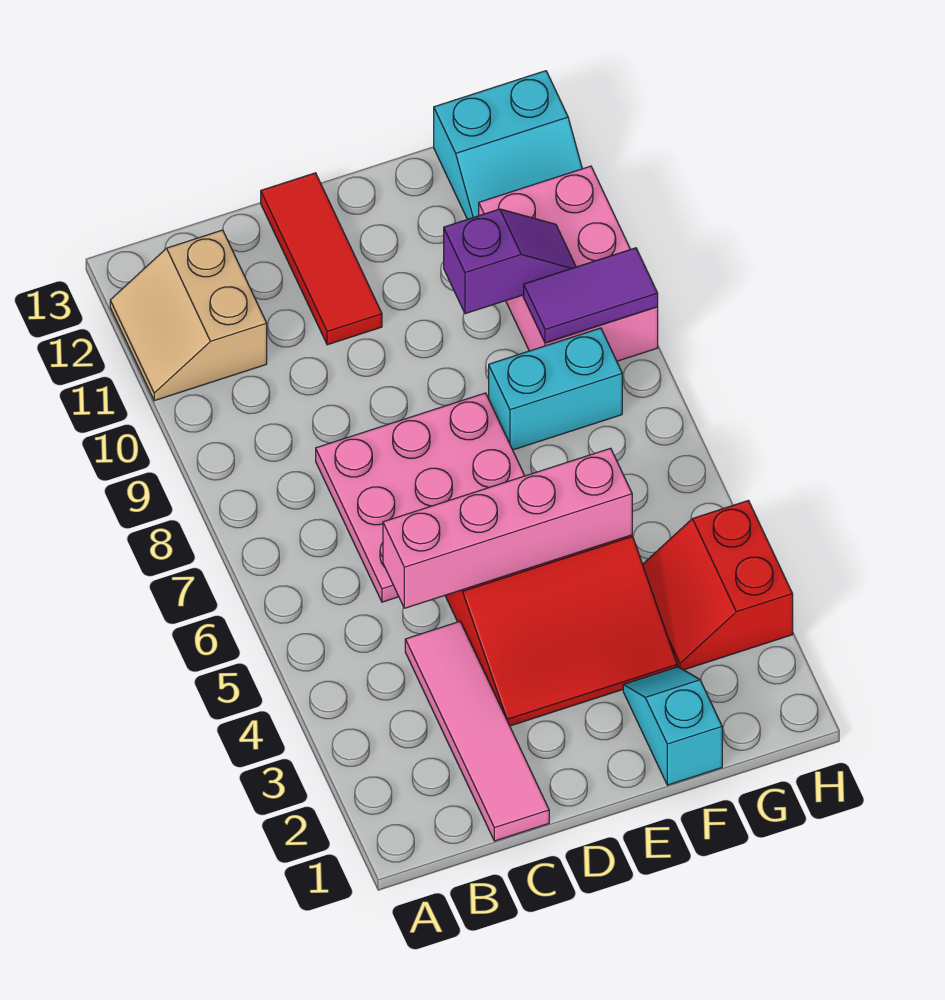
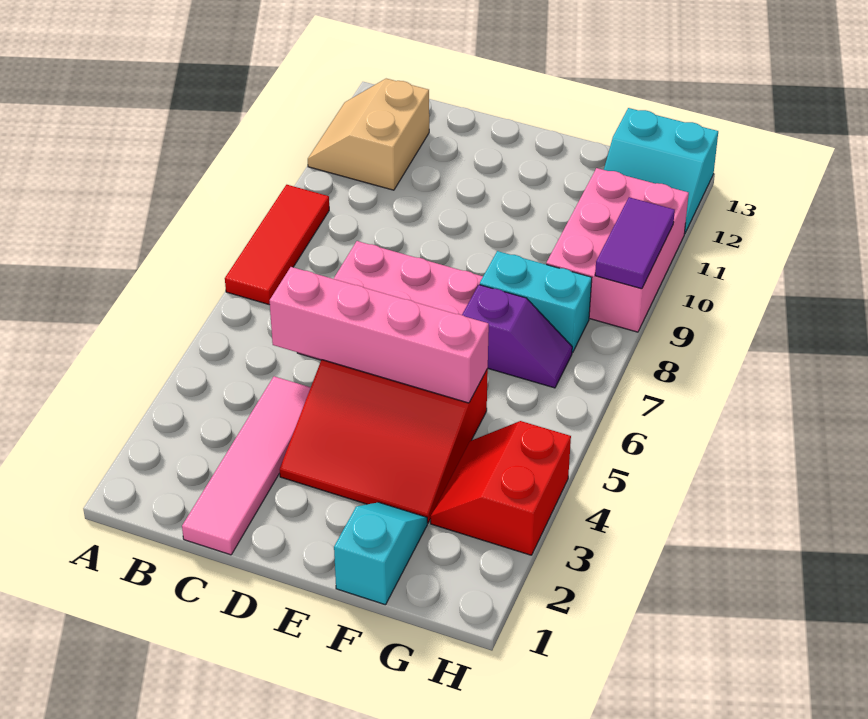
red 1x3 tile [261,173,382,345] -> red 1x3 tile moved to [225,185,329,305]
purple 1x2 slope [444,209,576,314] -> purple 1x2 slope moved to [462,285,572,388]
purple 1x2 tile [524,248,658,343] -> purple 1x2 tile turned to [595,197,675,289]

